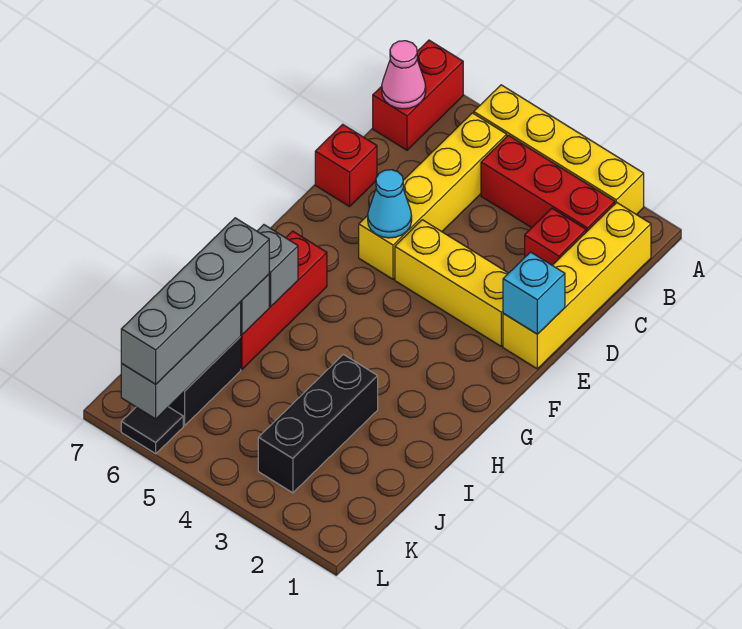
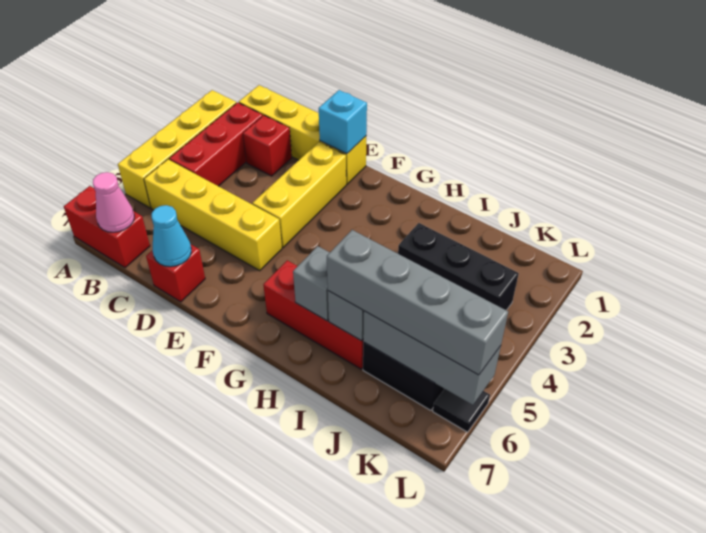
cyan 1x1 cone [368,170,412,238] -> cyan 1x1 cone moved to [152,205,191,267]

